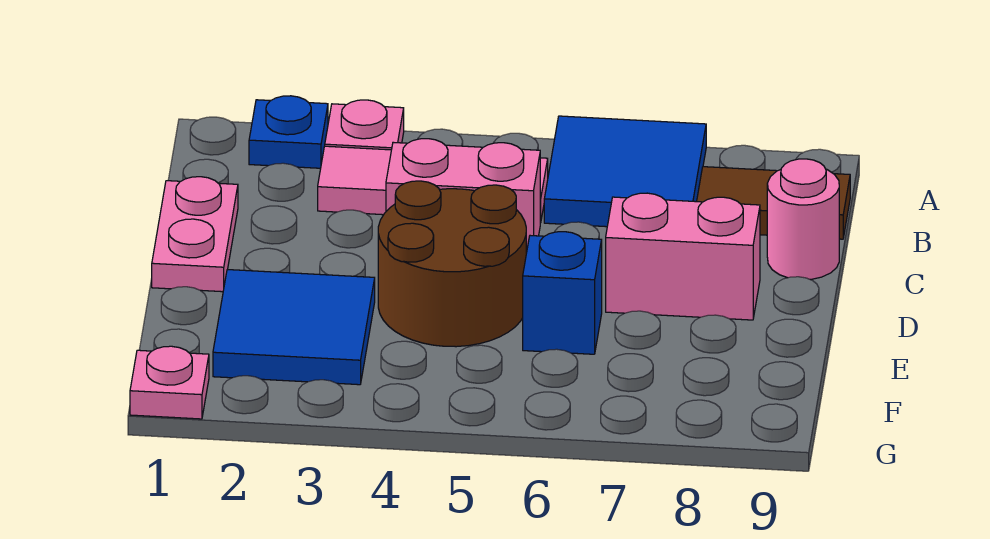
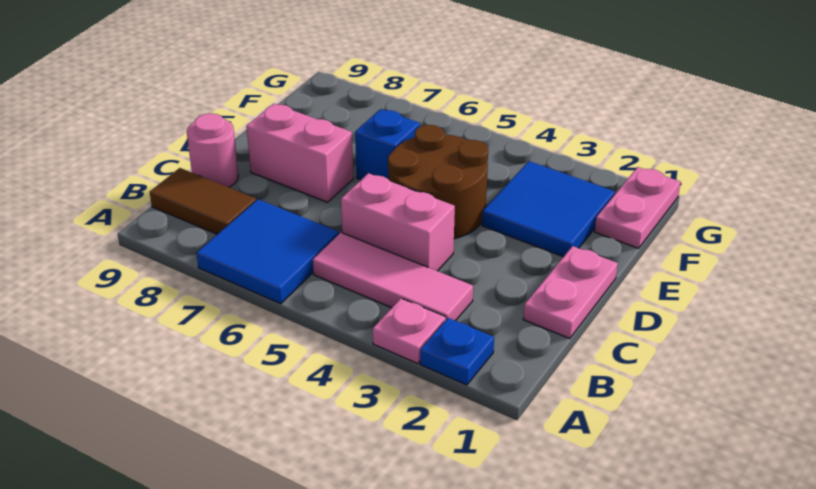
pink 1x1 plate [130,346,209,419] -> pink 1x2 plate [595,167,681,248]

